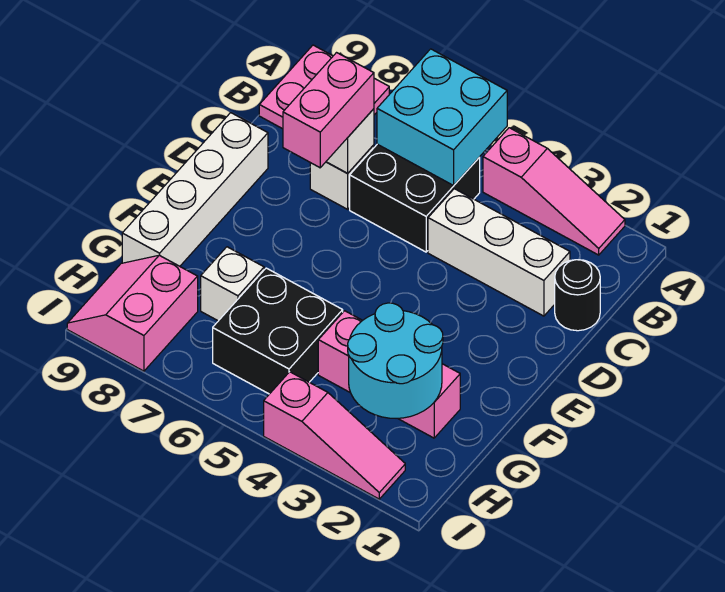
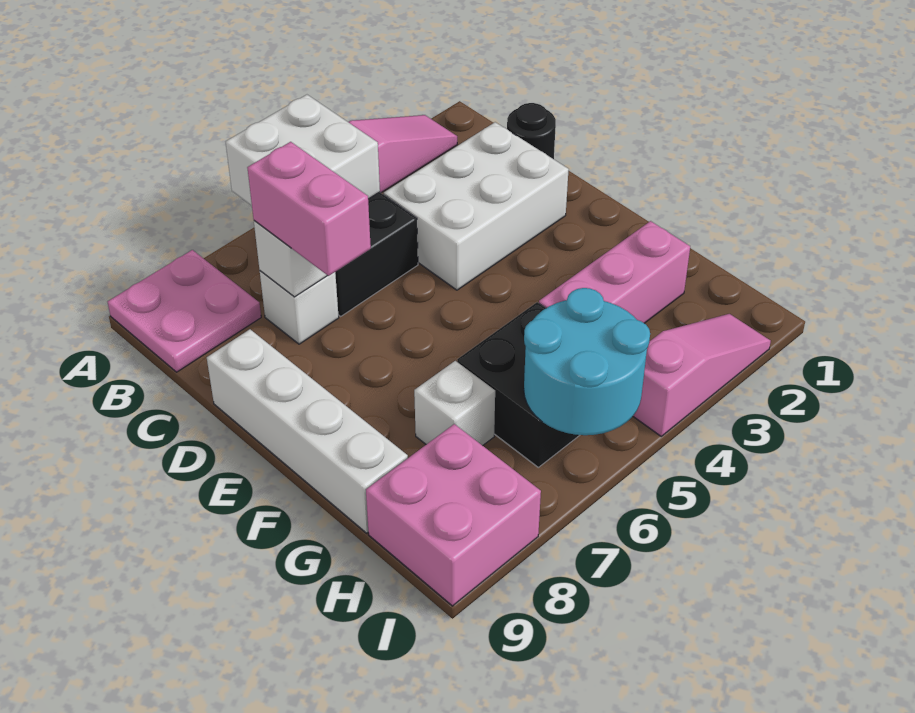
cyan 2x2 brick [377,49,507,185] -> white 2x2 brick [226,95,380,206]
white 1x3 brick [428,189,570,316] -> white 2x3 brick [384,122,569,290]
cyan 2x2 round brick [348,303,443,418] -> cyan 2x2 round brick moved to [524,288,650,435]
pink 2x2 slope [67,255,198,371] -> pink 2x2 brick [366,424,541,606]

